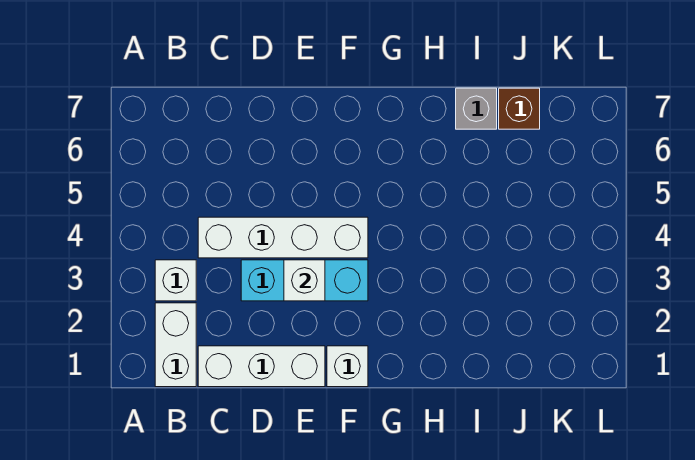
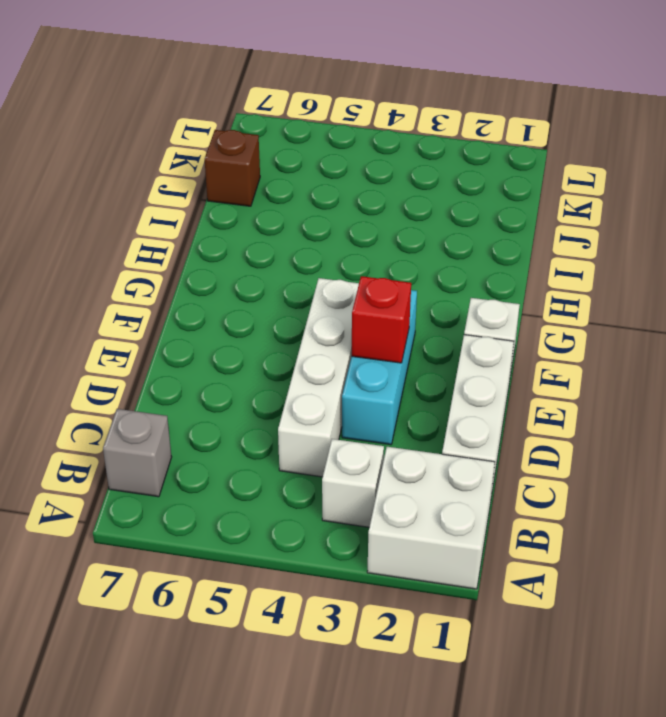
white 1x2 brick [155,303,196,387] -> white 2x2 brick [367,447,495,589]
white 1x1 brick [284,260,325,301] -> red 1x1 brick [352,276,411,363]
grey 1x1 brick [456,88,497,129] -> grey 1x1 brick moved to [103,409,172,497]

